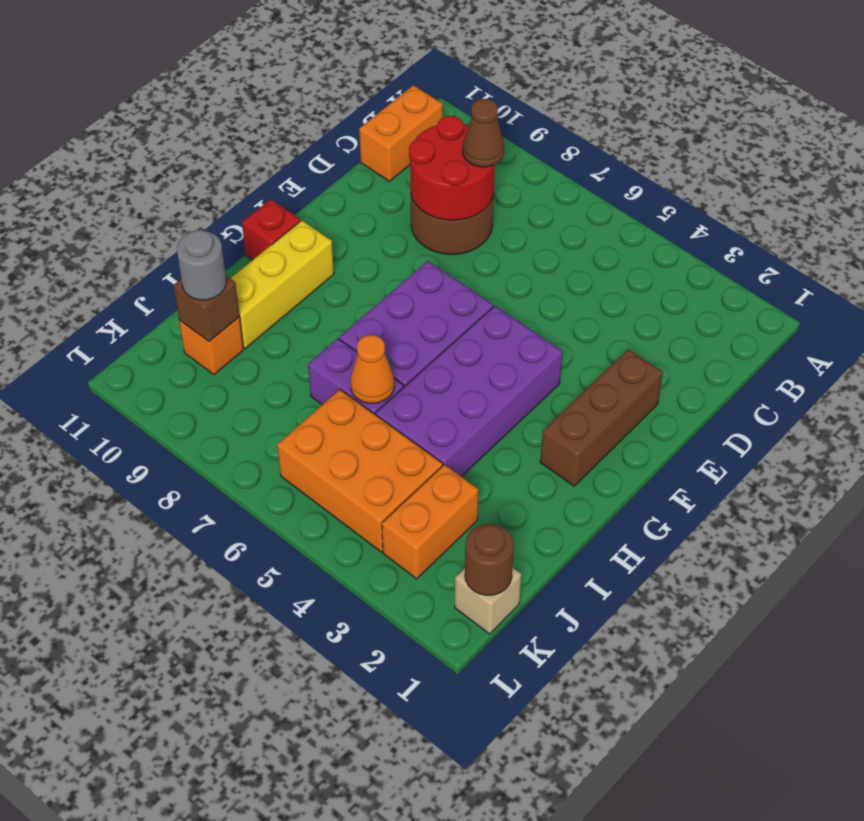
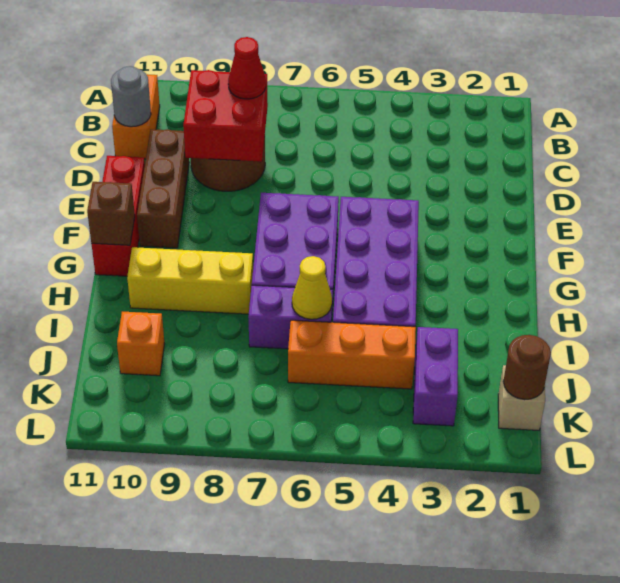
red 2x2 round brick [409,116,495,220] -> red 2x2 brick [183,70,268,162]
brown 1x1 cone [463,99,504,167] -> red 1x1 cone [228,37,266,99]
brown 1x3 brick [540,349,663,486] -> brown 1x3 brick moved to [137,129,189,248]
yellow 1x3 brick [230,220,334,349] -> yellow 1x3 brick turned to [127,247,253,314]
red 1x1 brick [242,199,300,260] -> red 1x3 brick [92,156,145,276]
orange 1x1 cone [350,335,394,404] -> yellow 1x1 cone [292,256,332,319]
orange 1x2 brick [382,465,479,579] -> purple 1x2 brick [413,327,458,426]
orange 2x3 brick [277,390,443,552] -> orange 1x3 brick [288,320,416,389]
brown 1x1 brick [173,275,240,342] -> brown 1x1 brick moved to [87,182,135,245]
grey 1x1 round brick [177,230,226,300] -> grey 1x1 round brick moved to [111,66,151,127]

